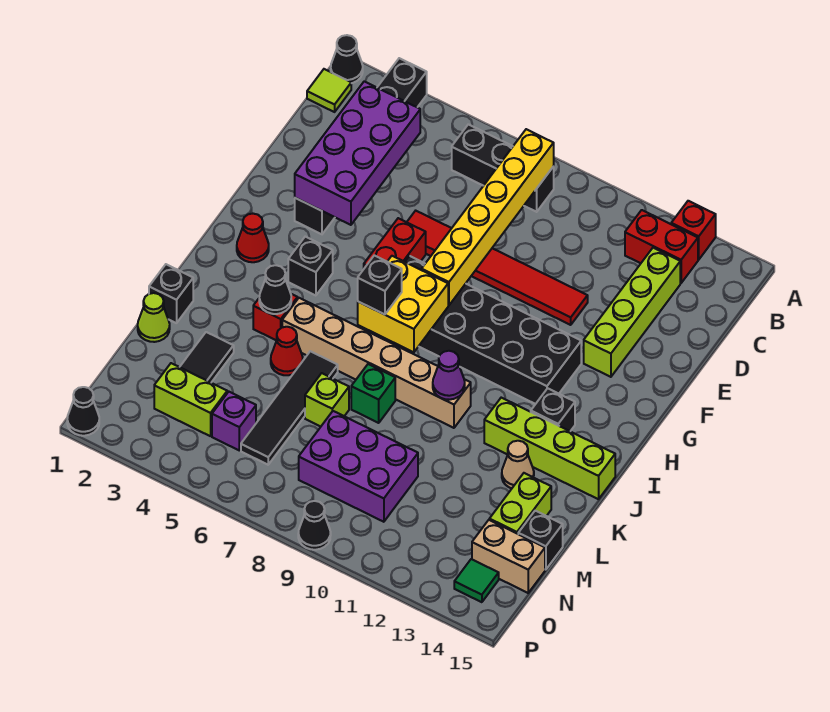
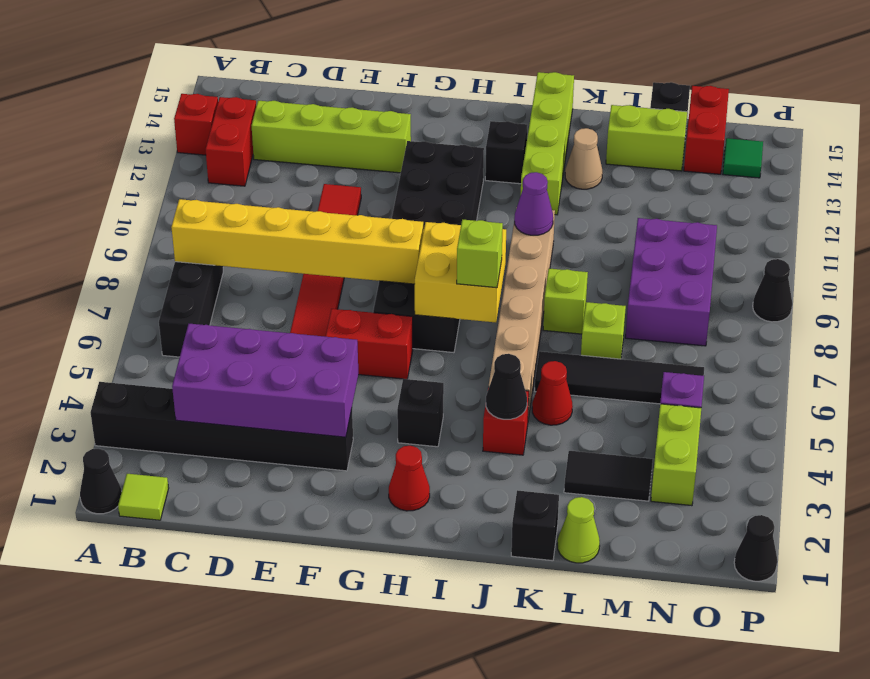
black 1x1 brick [358,255,402,315] -> lime 1x1 brick [457,219,503,288]
green 1x1 brick [351,364,395,423] -> lime 1x1 brick [543,268,588,334]
tan 1x2 brick [472,520,545,593] -> red 1x2 brick [684,86,729,174]

